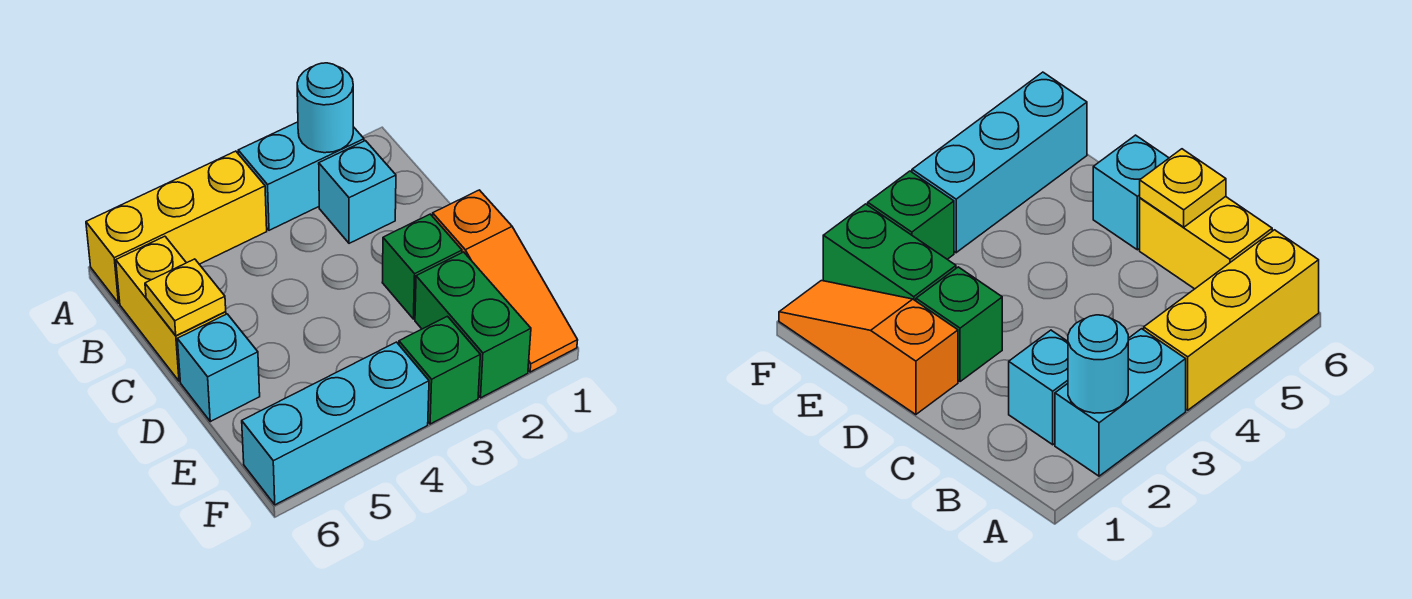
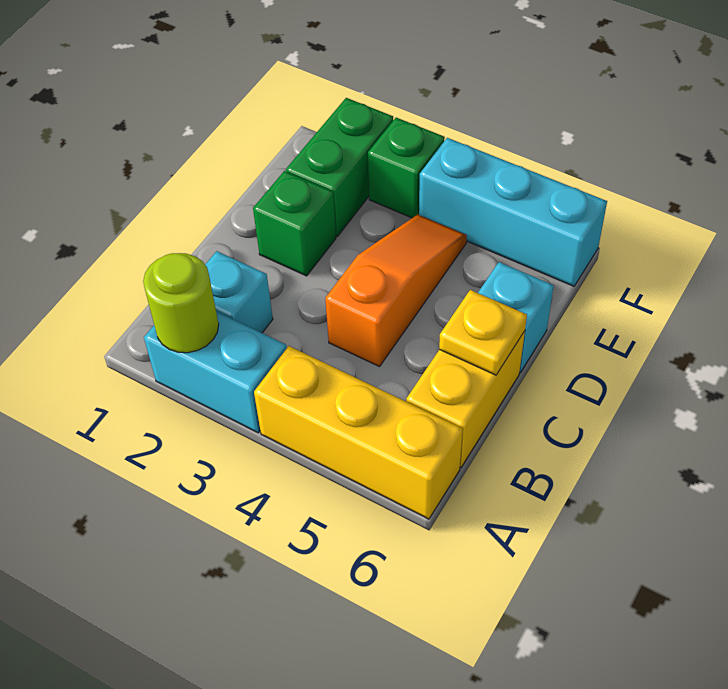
cyan 1x1 round brick [297,63,353,153] -> lime 1x1 round brick [143,253,219,353]
orange 1x3 slope [433,190,578,372] -> orange 1x3 slope moved to [325,214,467,367]

